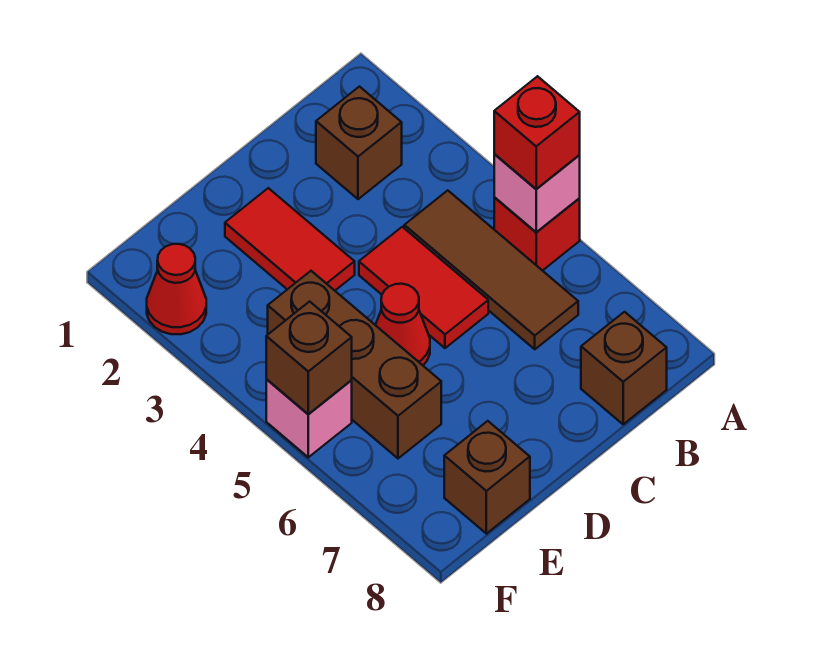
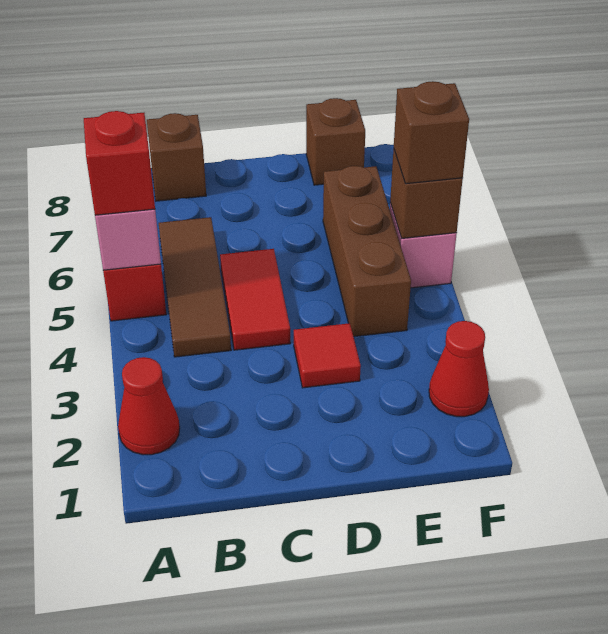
brown 1x1 brick [316,87,402,199] -> brown 1x1 brick moved to [394,81,469,184]
red 1x2 tile [225,188,355,290] -> red 1x1 tile [294,323,361,388]
red 1x1 cone [376,284,430,365] -> red 1x1 cone moved to [118,357,180,455]

